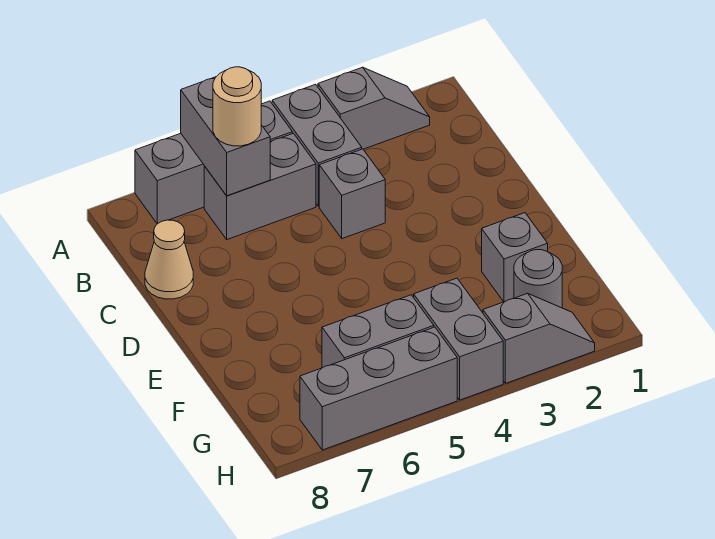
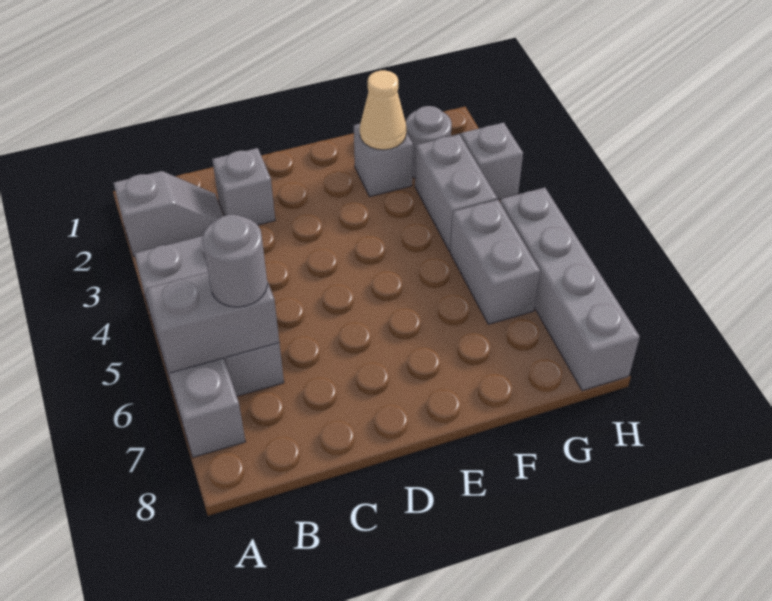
grey 1x2 slope [318,67,430,149] -> grey 1x2 slope turned to [114,171,223,256]
tan 1x1 round brick [213,67,261,146] -> grey 1x1 round brick [202,215,268,307]
grey 1x1 brick [319,149,385,239] -> grey 1x1 brick moved to [212,148,275,225]
tan 1x1 cone [145,220,193,299] -> tan 1x1 cone moved to [360,70,406,150]
grey 1x2 brick [414,278,503,400] -> grey 1x2 brick turned to [415,134,497,251]
grey 1x3 brick [300,327,457,450] -> grey 1x4 brick [500,188,640,391]

